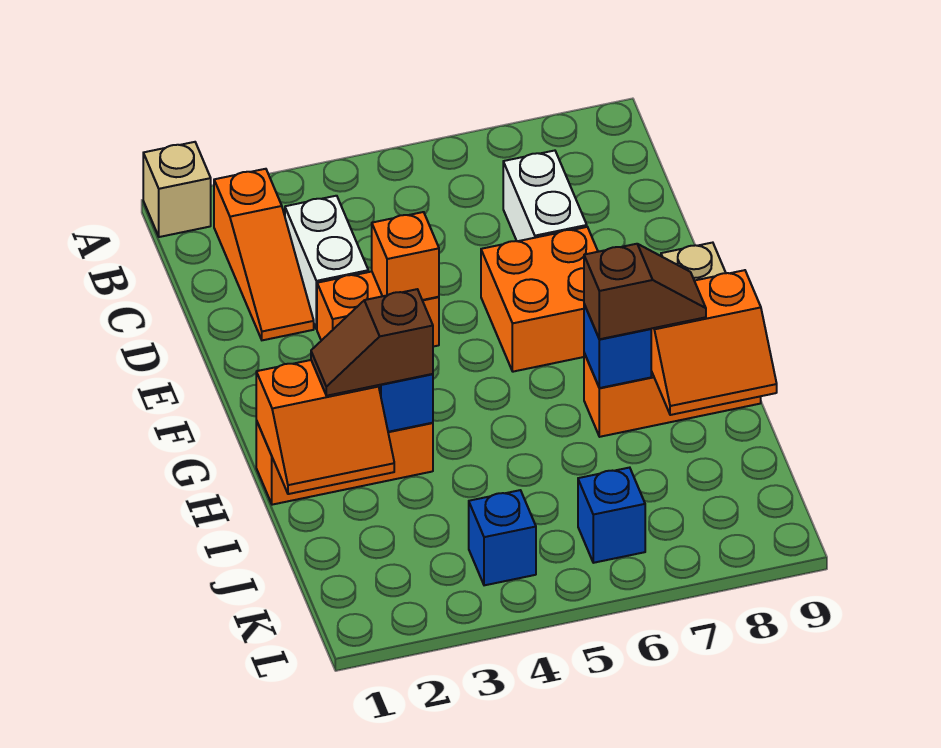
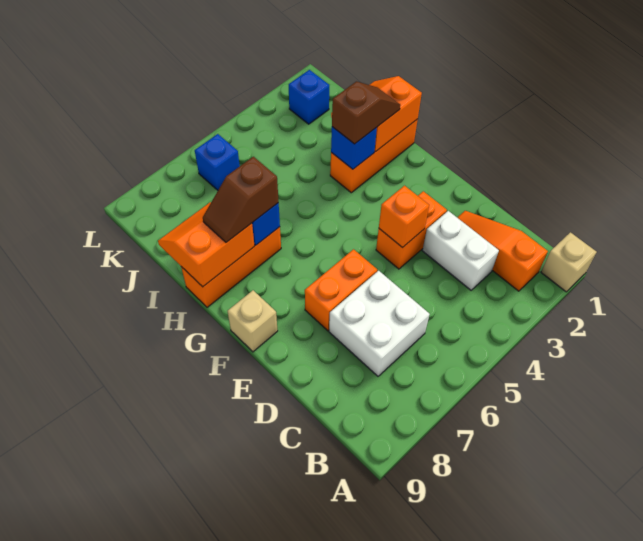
white 1x2 brick [503,151,587,241] -> white 2x2 brick [329,271,430,376]
orange 2x2 brick [481,227,598,372] -> orange 1x2 brick [305,249,377,331]
blue 1x1 brick [469,490,536,585] -> blue 1x1 brick moved to [289,70,329,124]

